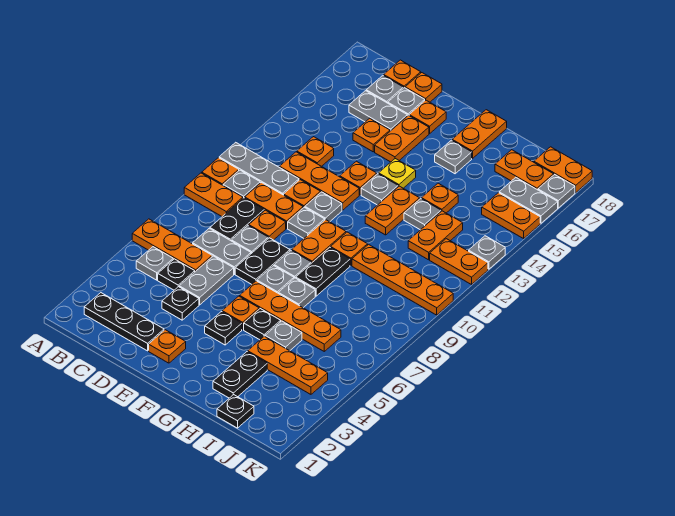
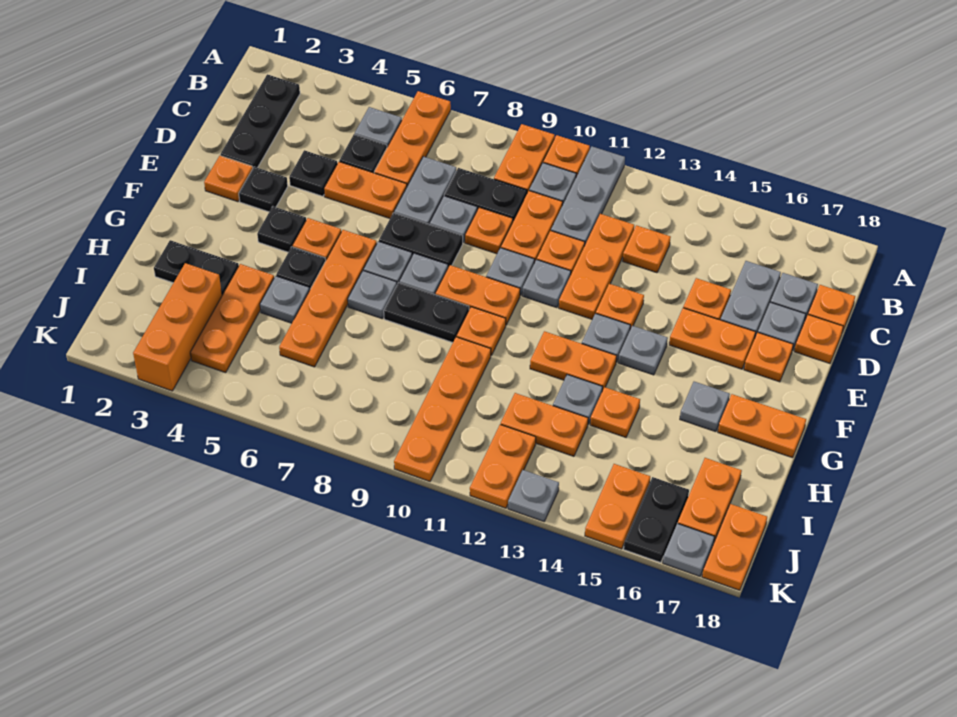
grey 1x2 plate [179,256,234,305] -> orange 1x2 plate [324,162,407,218]
yellow 1x1 plate [379,159,416,188] -> grey 1x1 plate [618,326,668,375]
black 1x1 plate [217,395,254,428] -> black 1x1 plate moved to [239,167,288,212]
none -> orange 1x3 brick [133,263,222,391]
grey 1x2 plate [499,177,558,223] -> black 1x2 plate [624,477,689,563]

